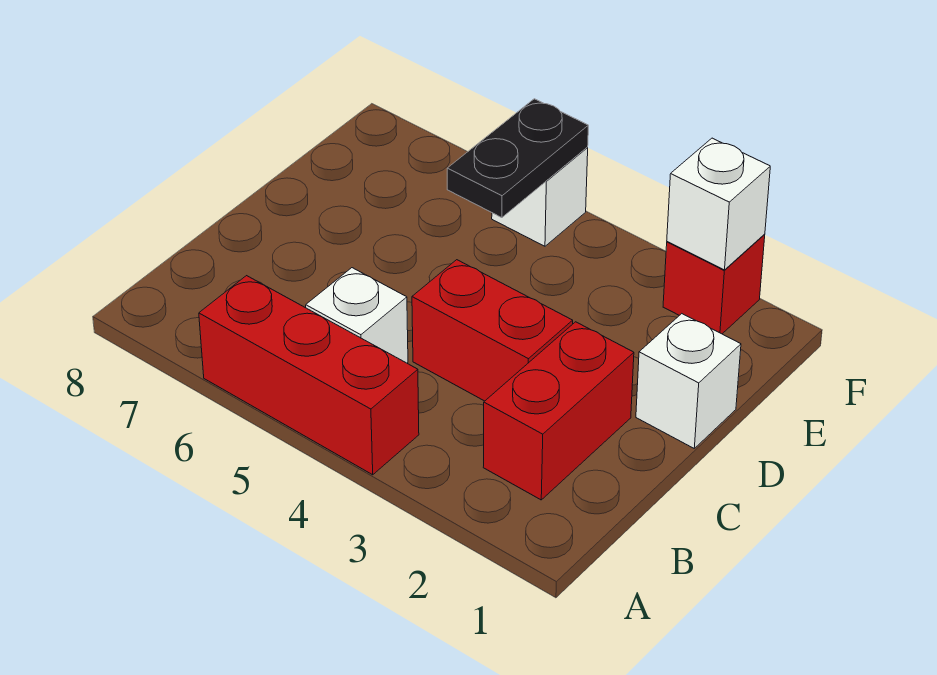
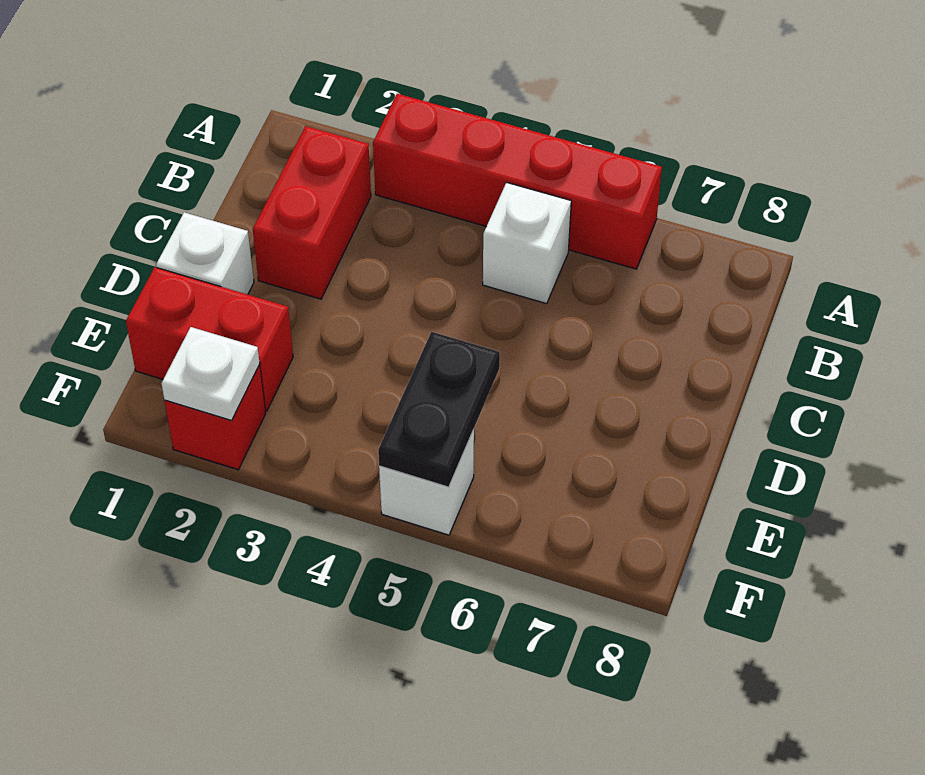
red 1x3 brick [199,276,419,475] -> red 1x4 brick [373,94,662,269]
red 1x2 brick [412,260,573,401] -> red 1x2 brick moved to [126,267,293,411]
white 1x1 brick [667,138,770,270] -> white 1x1 plate [161,327,260,420]

